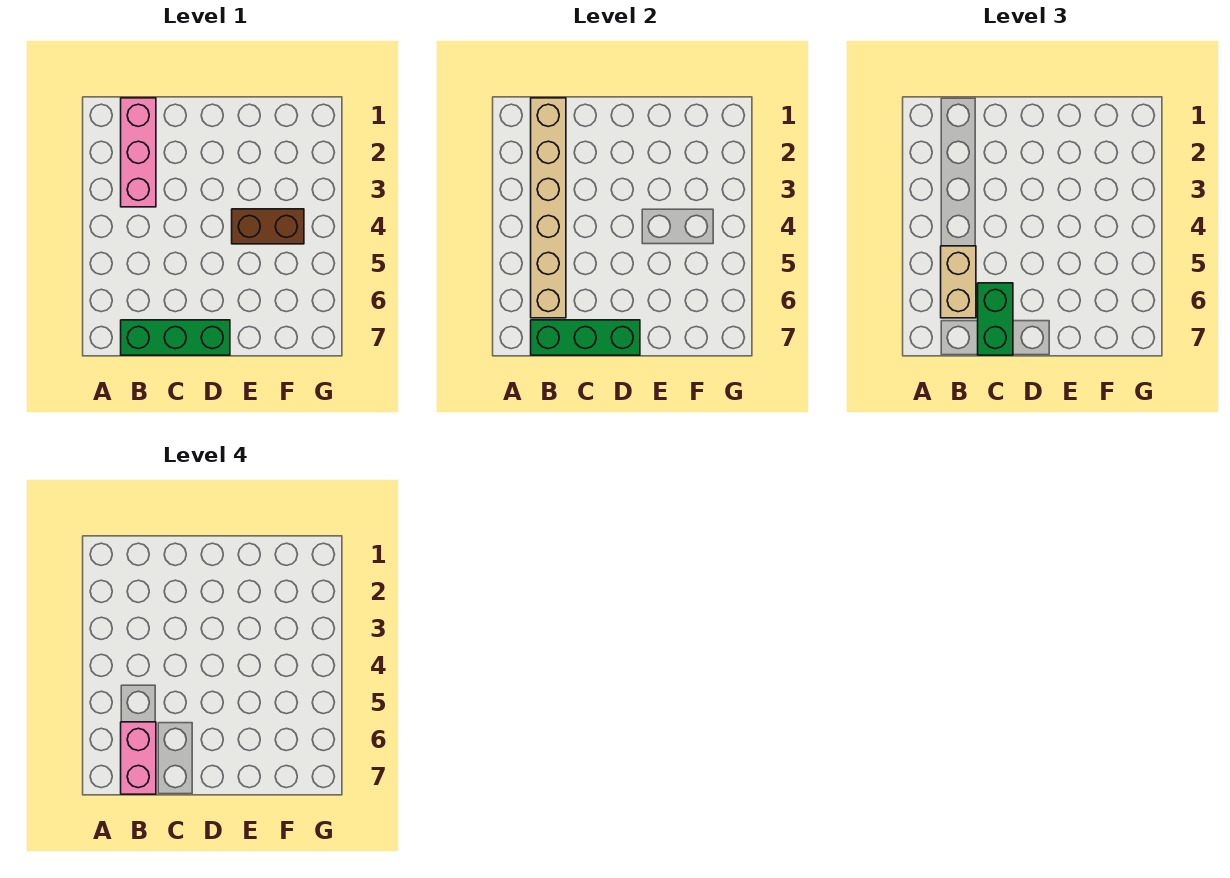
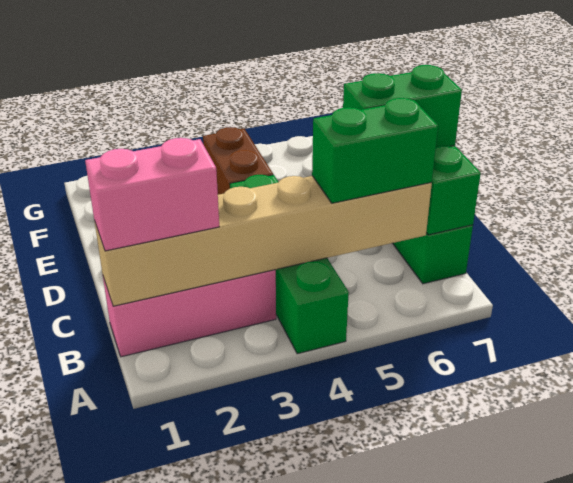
none -> green 1x4 brick [230,175,349,354]
tan 1x2 brick [941,246,976,318] -> green 1x2 brick [312,98,438,203]
pink 1x2 brick [121,722,156,794] -> pink 1x2 brick moved to [85,138,219,251]

